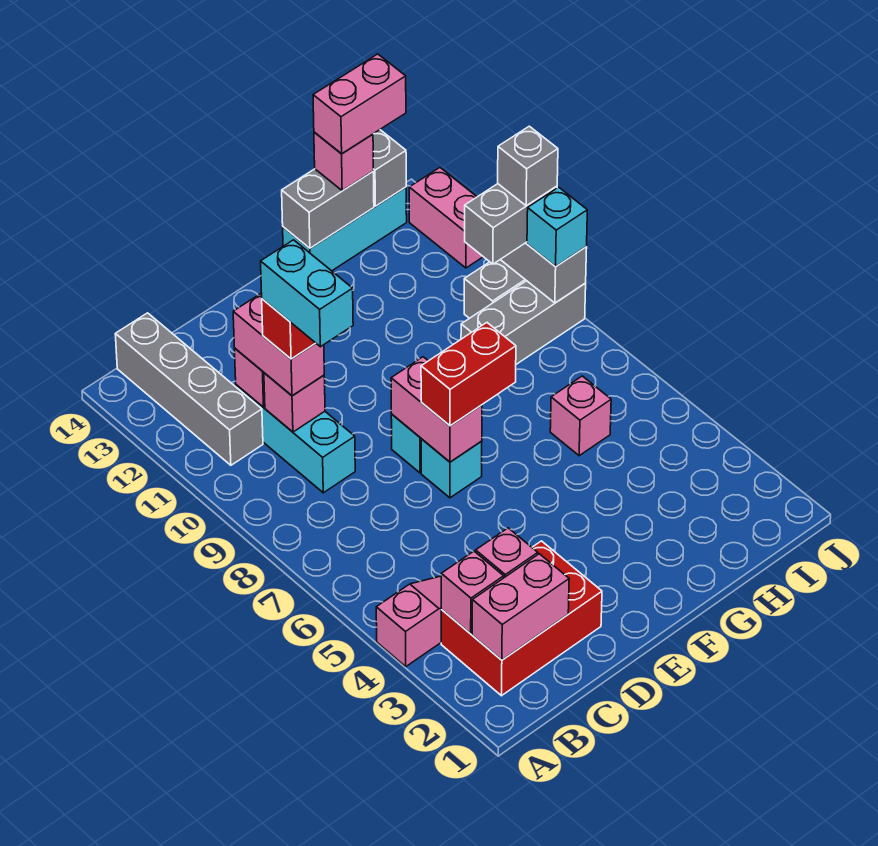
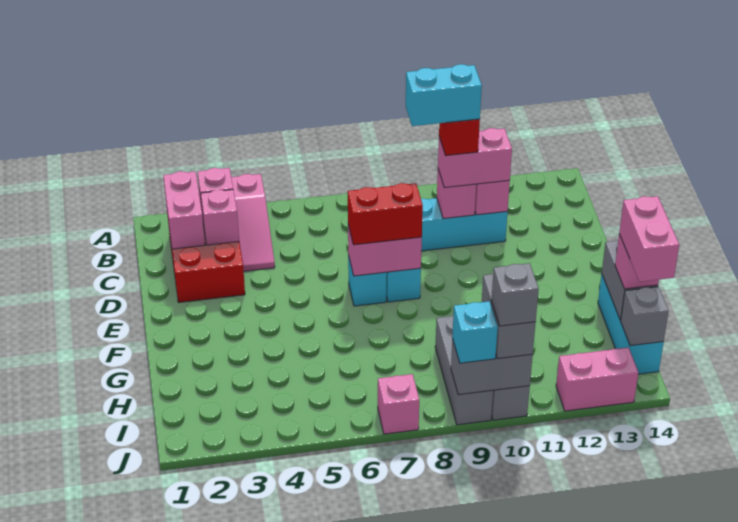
grey 1x4 brick [115,313,263,465] -> none
red 1x2 brick [421,323,516,426] -> red 1x2 brick turned to [348,183,423,245]
pink 1x1 brick [550,376,611,456] -> pink 1x1 brick moved to [378,374,419,434]

